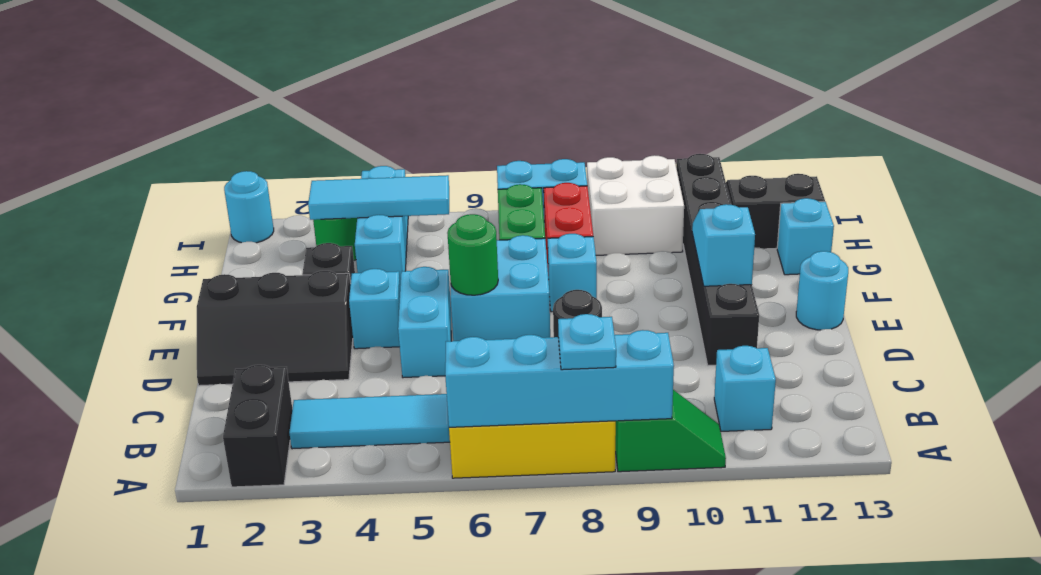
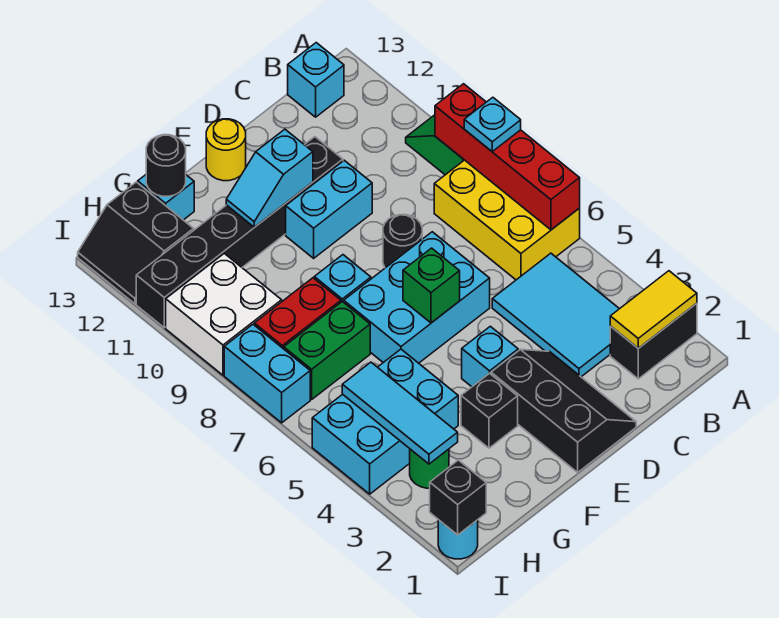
none -> yellow 1x2 tile [610,271,697,348]
cyan 1x4 brick [445,330,674,427] -> red 1x4 brick [435,84,580,230]
cyan 1x3 tile [289,394,450,449] -> cyan 2x3 tile [492,253,619,377]
cyan 1x1 brick [714,346,776,431] -> cyan 1x1 brick moved to [288,43,344,117]
cyan 1x2 brick [398,267,451,378] -> cyan 1x2 brick moved to [286,160,372,258]
cyan 2x2 brick [450,235,550,341] -> cyan 2x3 brick [344,232,490,363]
green 1x1 round brick [447,214,498,295] -> green 1x1 brick [403,248,460,323]
cyan 1x1 round brick [796,251,848,330] -> yellow 1x1 round brick [206,119,246,181]
cyan 1x3 brick [355,166,408,286] -> cyan 2x3 brick [312,349,458,494]
none -> black 1x1 round brick [146,135,186,196]
none -> black 1x1 brick [430,460,486,535]

